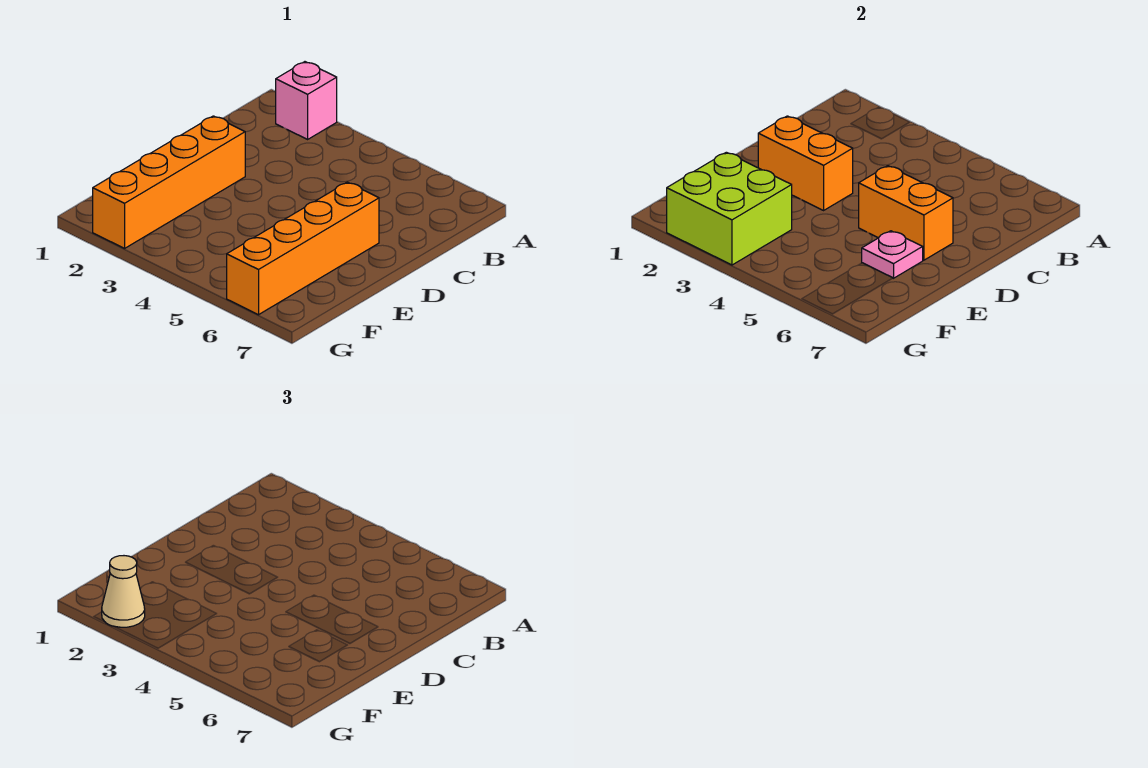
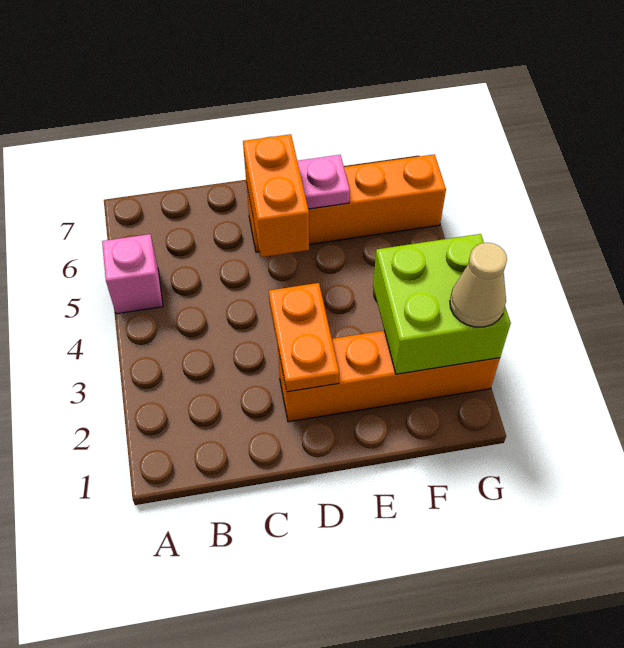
pink 1x1 brick [276,62,337,139] -> pink 1x1 brick moved to [102,234,163,314]
orange 1x2 brick [758,116,853,210] -> orange 1x2 plate [269,283,339,392]

